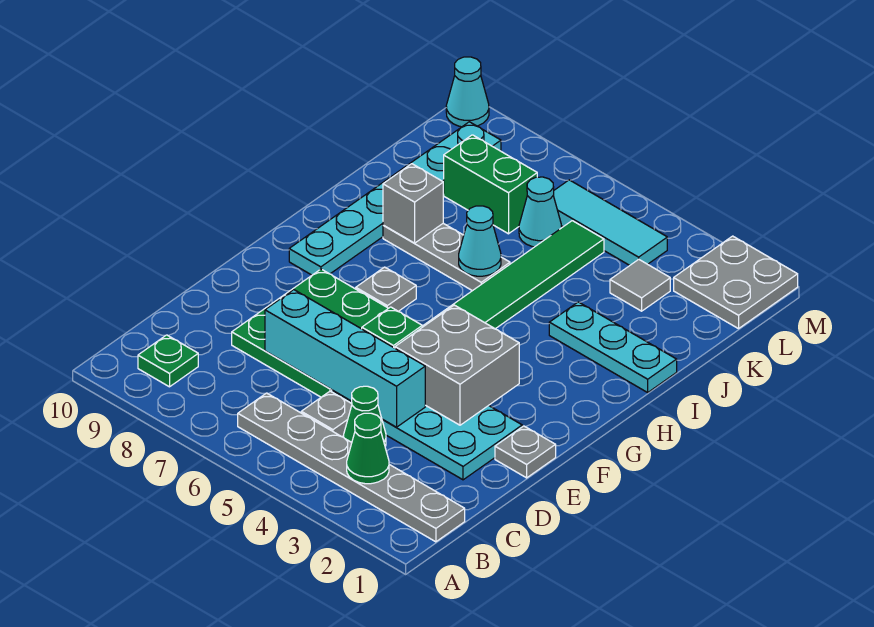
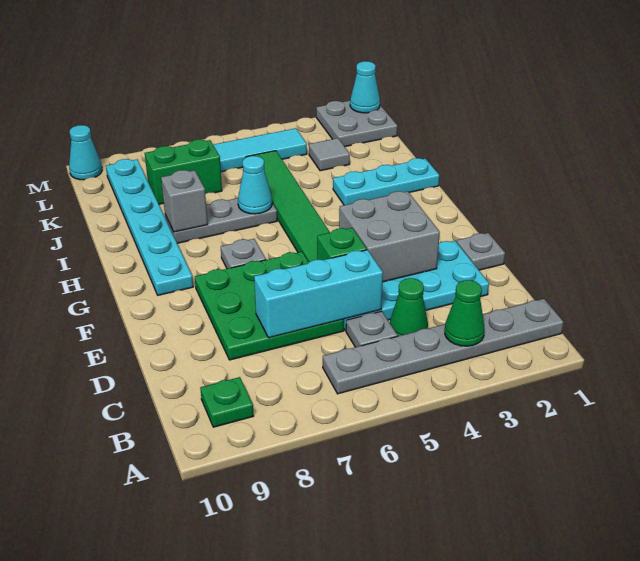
cyan 1x4 brick [265,290,425,427] -> cyan 1x3 brick [254,250,383,338]
cyan 1x1 cone [519,177,562,247] -> cyan 1x1 cone moved to [350,61,380,113]

